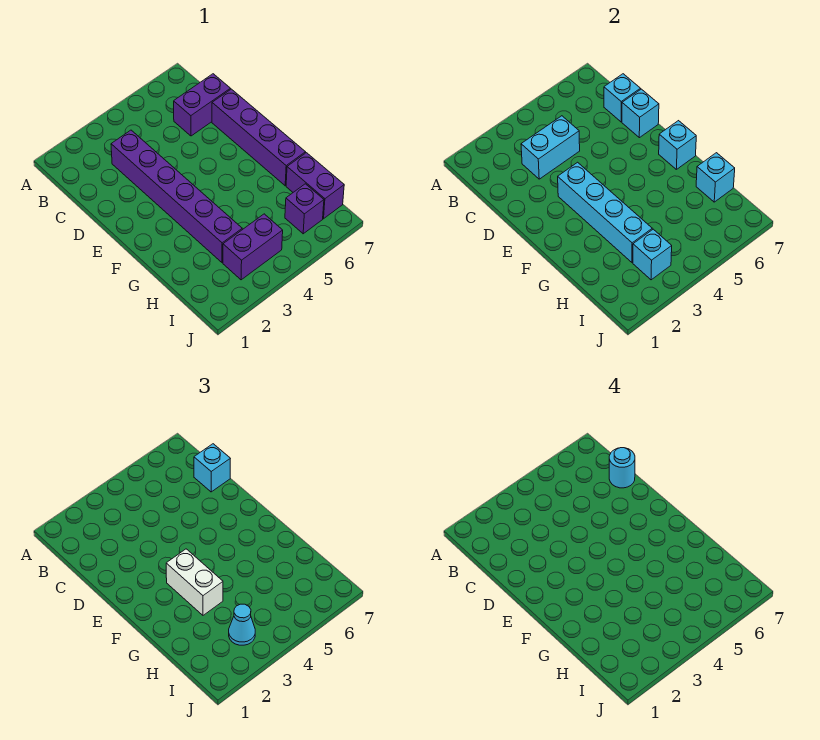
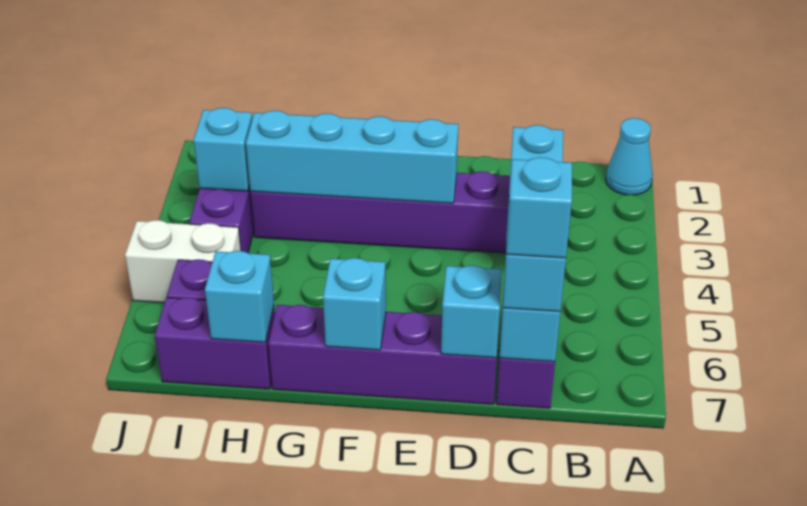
cyan 1x1 round brick [609,448,635,488] -> cyan 1x1 brick [506,157,572,258]
white 1x2 brick [166,549,223,615] -> white 1x2 brick moved to [125,220,241,303]
cyan 1x1 cone [229,604,255,645] -> cyan 1x1 cone moved to [606,118,653,195]

